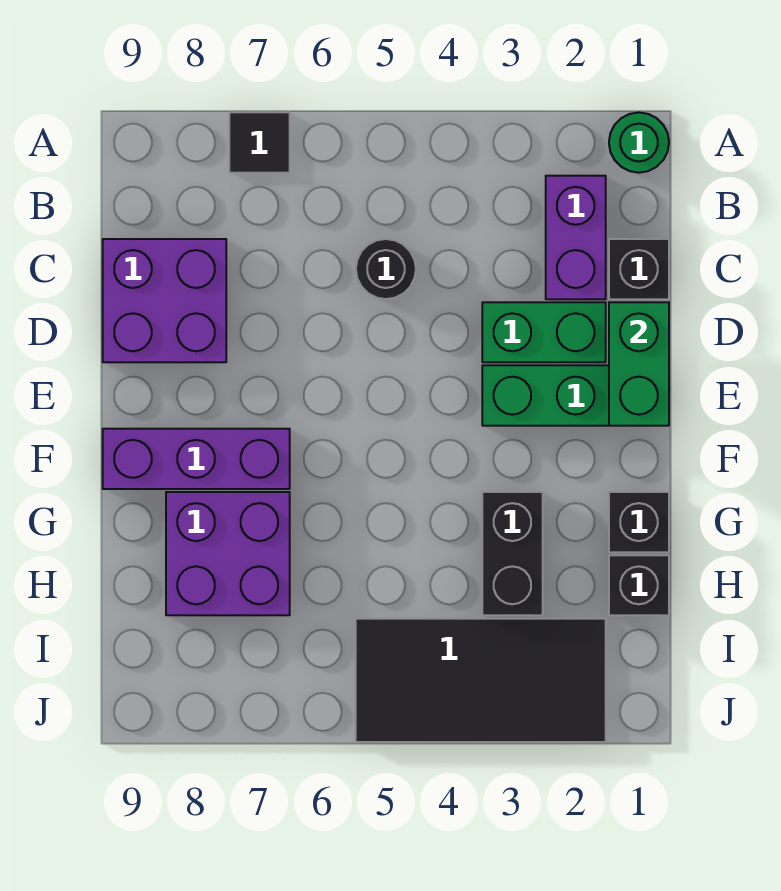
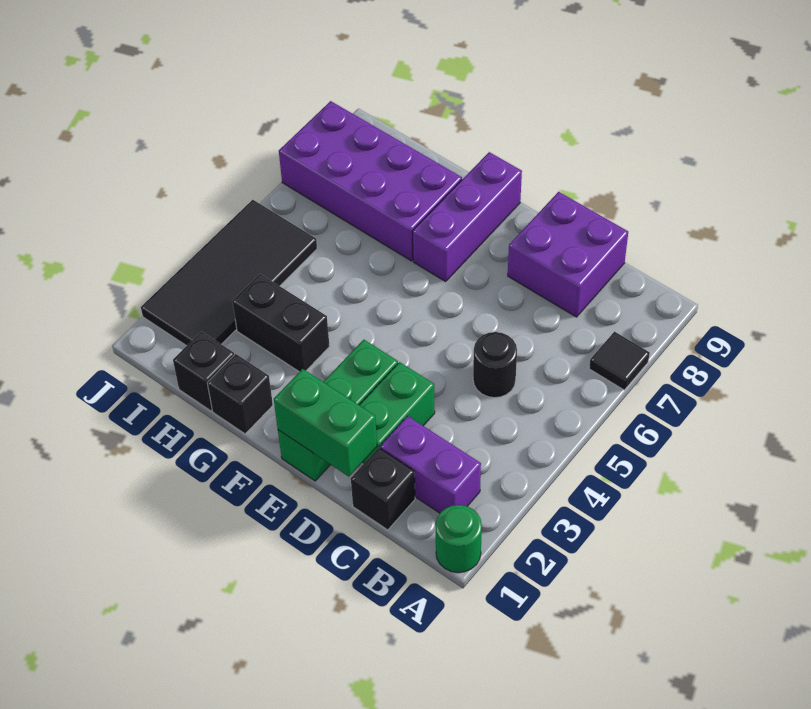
purple 2x2 brick [166,492,290,615] -> purple 2x4 brick [279,101,462,261]

